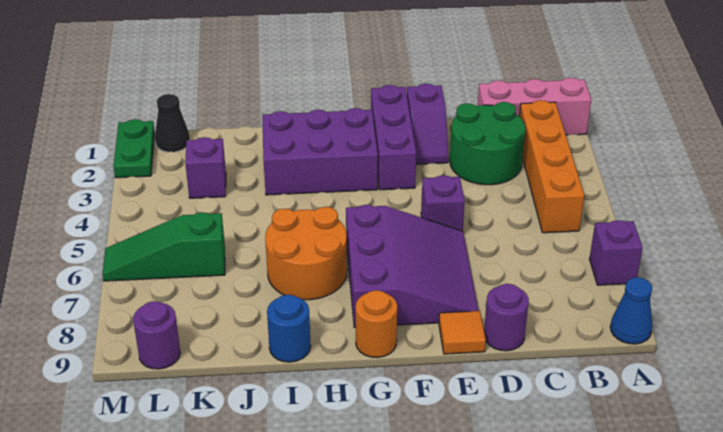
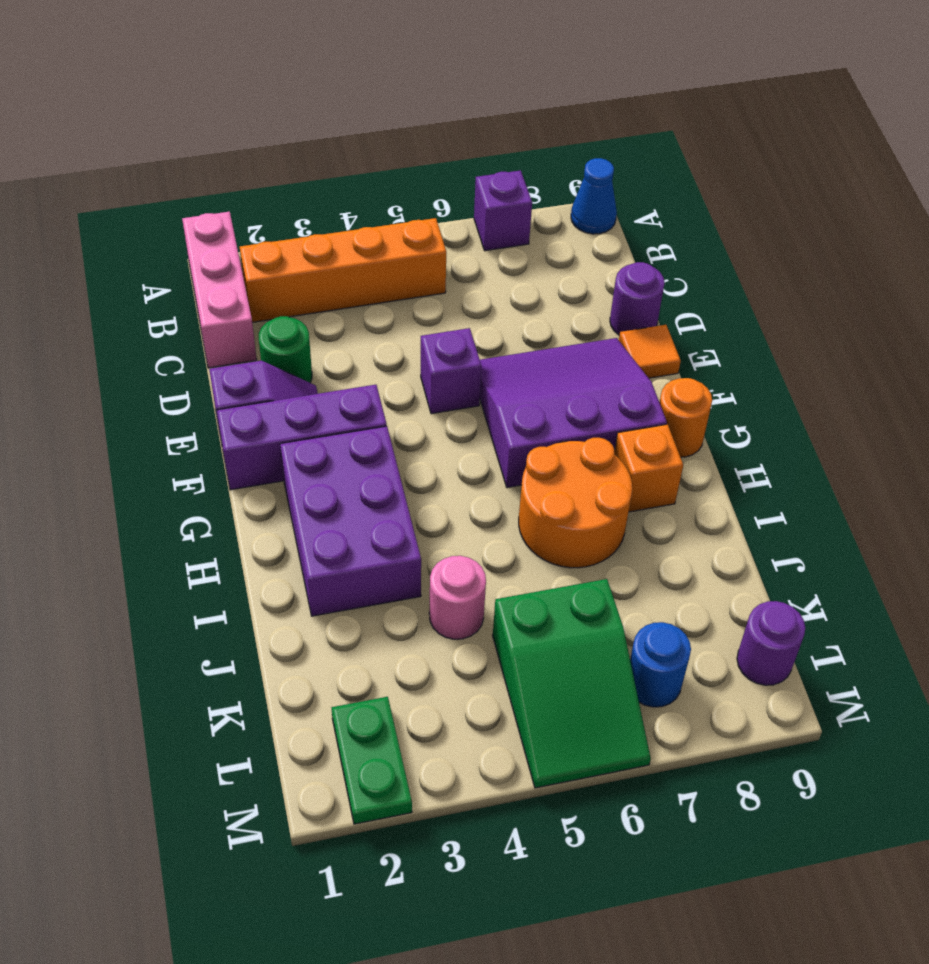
green 2x2 round brick [450,102,525,185] -> green 1x1 round brick [259,316,312,383]
none -> orange 1x1 brick [614,424,683,512]
blue 1x1 round brick [267,295,311,362] -> blue 1x1 round brick moved to [630,622,691,707]
none -> pink 1x1 round brick [429,556,486,639]
purple 1x1 brick [185,137,226,198] -> none
green 1x3 slope [103,212,225,281] -> green 2x3 slope [493,579,651,788]
black 1x1 cone [155,94,190,152] -> none
green 1x2 plate [113,119,155,178] -> green 1x2 plate turned to [331,697,412,824]

